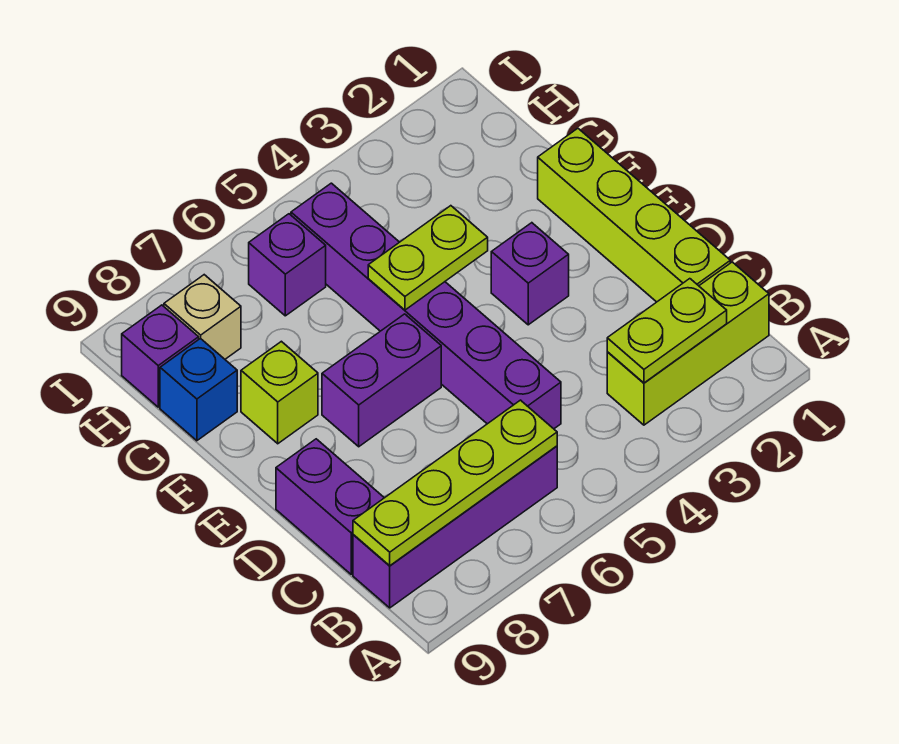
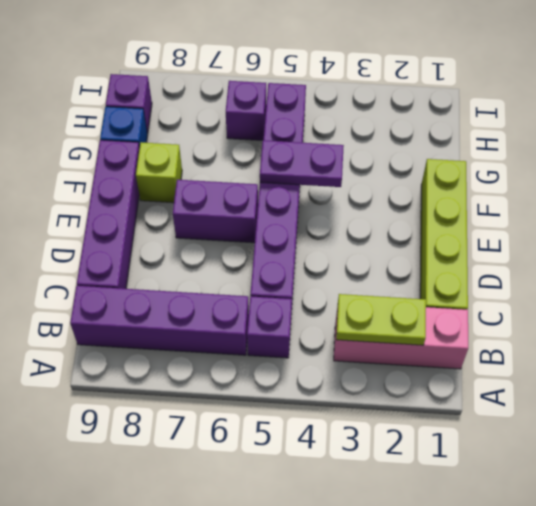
lime 1x3 brick [607,262,769,425] -> pink 1x3 brick [334,306,468,369]
lime 1x4 plate [353,400,557,566] -> none
purple 1x2 brick [276,439,384,574] -> purple 1x4 brick [77,140,140,289]
purple 1x1 brick [491,223,569,325] -> purple 1x1 brick moved to [247,296,292,358]
lime 1x2 plate [368,206,488,310] -> purple 1x2 plate [260,140,344,187]
tan 1x1 brick [164,275,241,359] -> none

